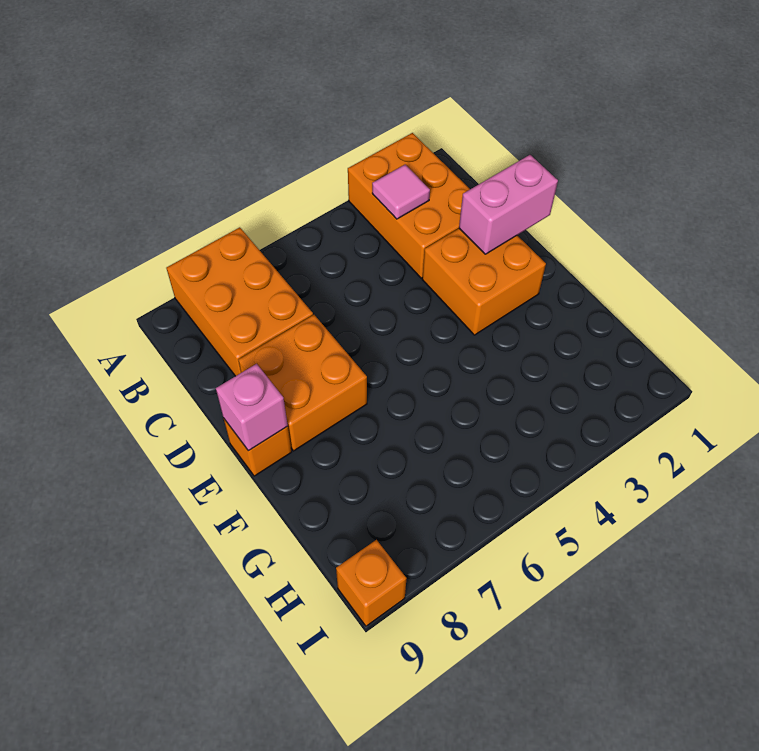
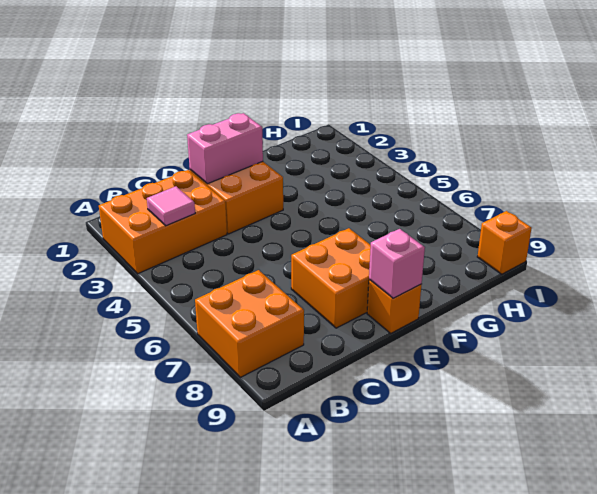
orange 2x3 brick [166,227,313,376] -> orange 2x2 brick [195,270,304,377]
pink 1x2 brick [459,155,558,254] -> pink 1x2 brick turned to [187,113,263,184]

